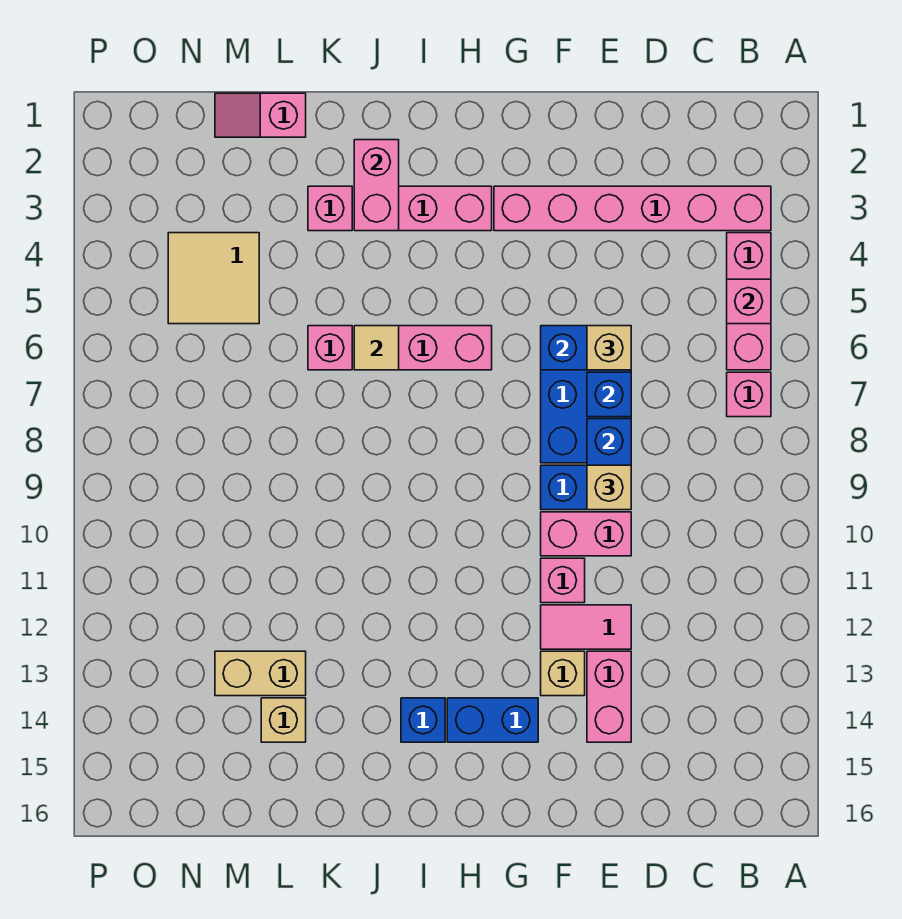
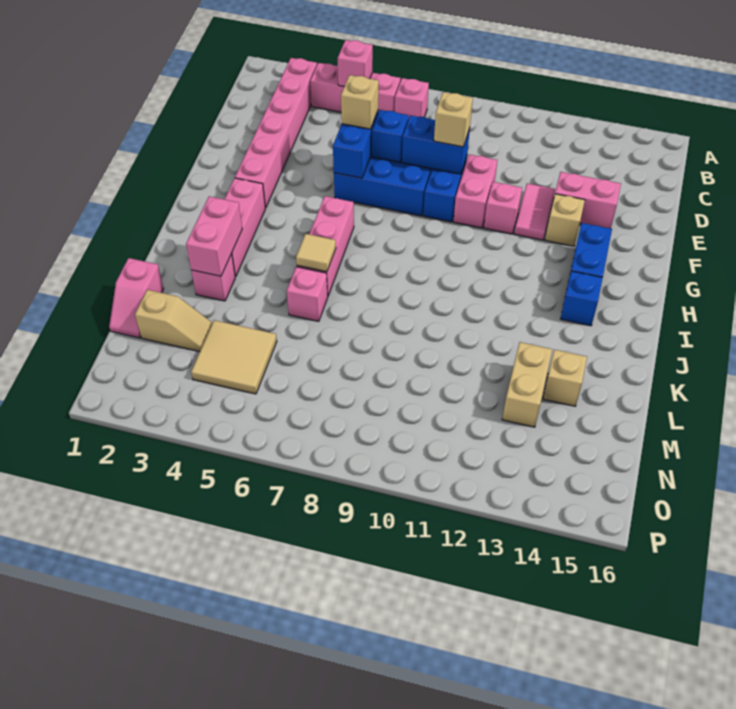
pink 1x2 brick [354,140,399,231] -> pink 1x2 brick turned to [186,196,242,276]
none -> tan 1x2 slope [135,290,212,352]

